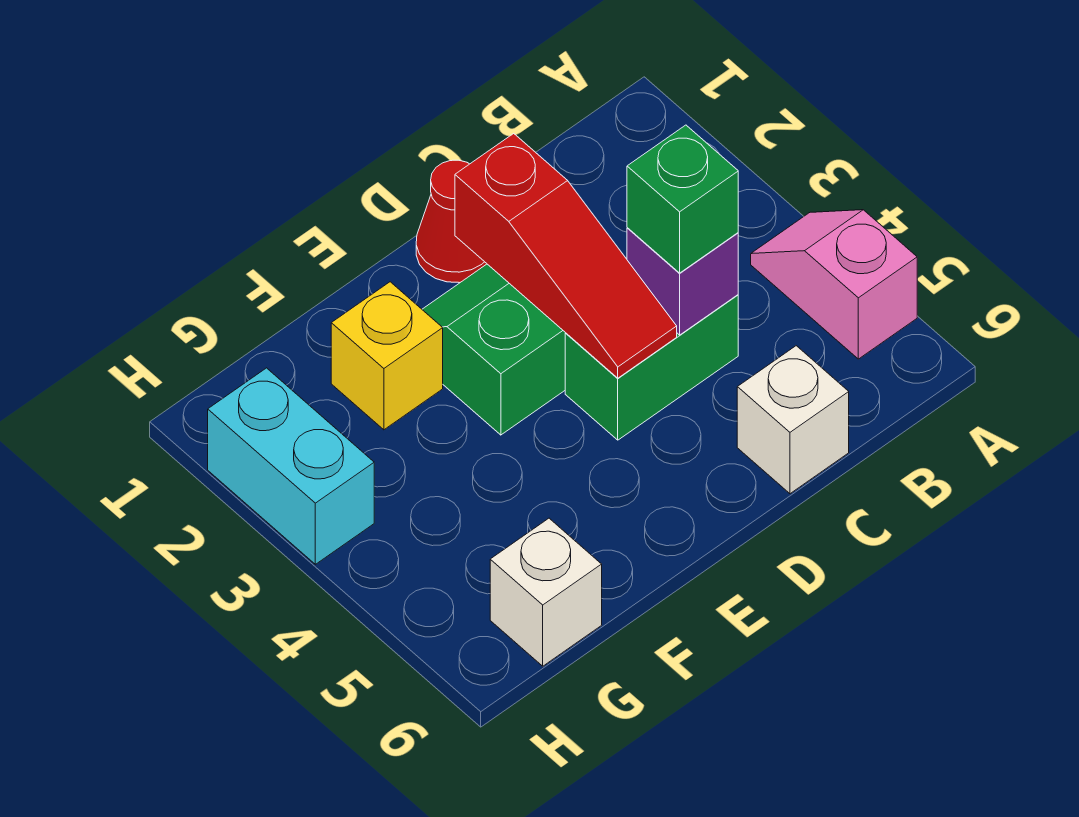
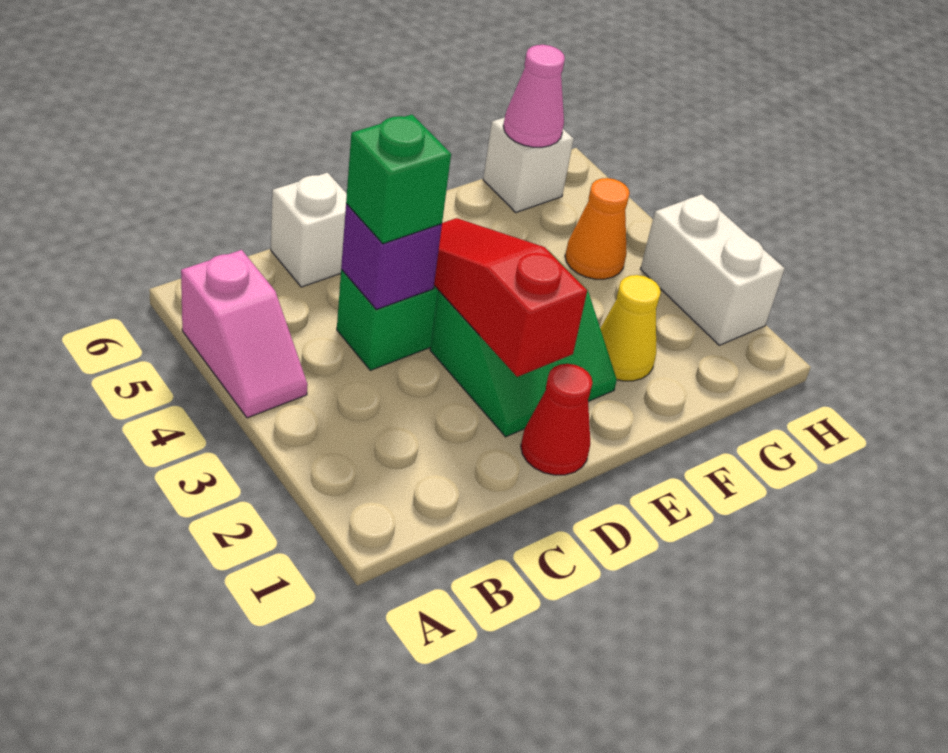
yellow 1x1 brick [331,282,443,430] -> yellow 1x1 cone [600,275,661,381]
none -> orange 1x1 cone [565,178,630,279]
none -> pink 1x1 cone [503,45,565,147]
cyan 1x2 brick [208,368,374,564] -> white 1x2 brick [641,194,785,345]

